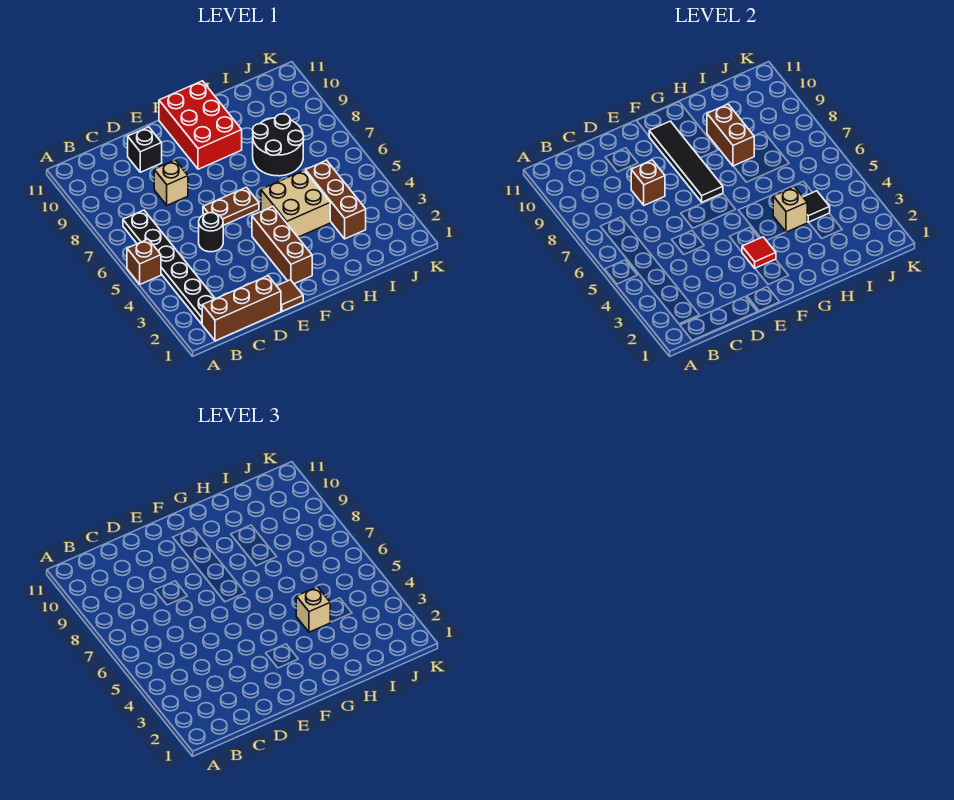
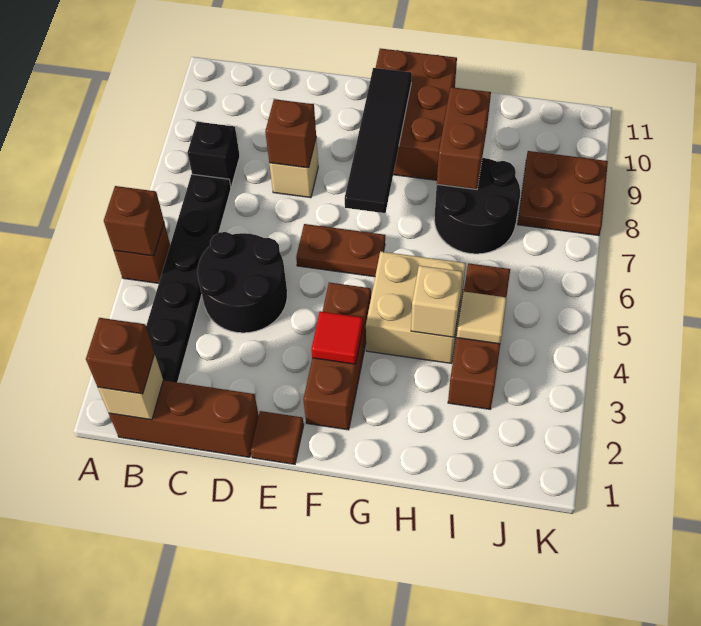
none -> brown 1x1 brick [104,186,164,256]
none -> brown 1x1 brick [86,318,155,394]
black 1x1 round brick [199,213,223,252] -> black 2x2 round brick [197,232,287,333]
black 1x1 brick [128,127,162,172] -> black 1x1 brick moved to [188,122,240,186]
red 2x3 brick [159,81,242,169] -> brown 2x3 brick [376,49,457,180]
tan 1x1 brick [296,587,330,632] -> tan 1x1 brick moved to [98,354,163,420]
black 1x1 tile [803,191,830,222] -> tan 1x1 tile [457,292,507,344]
none -> brown 2x2 plate [518,151,608,236]

